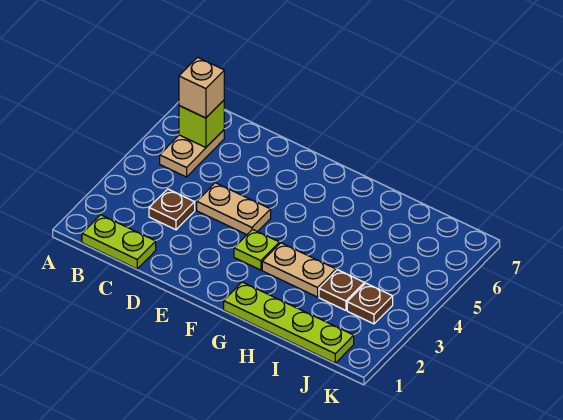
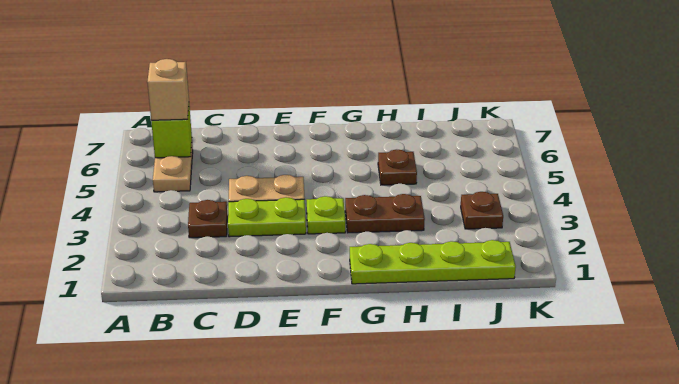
lime 1x2 plate [82,215,156,269] -> lime 1x2 plate moved to [228,197,306,237]
tan 1x2 plate [262,243,336,297] -> brown 1x2 plate [345,194,425,233]
brown 1x1 plate [319,270,364,310] -> brown 1x1 plate moved to [378,150,417,185]

